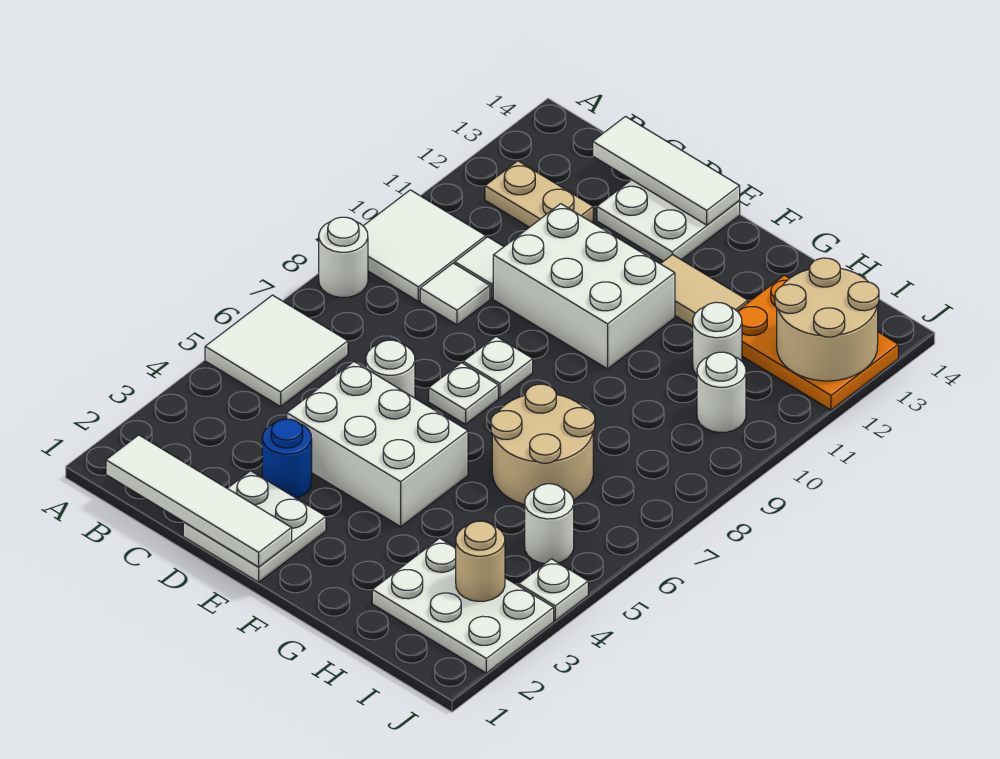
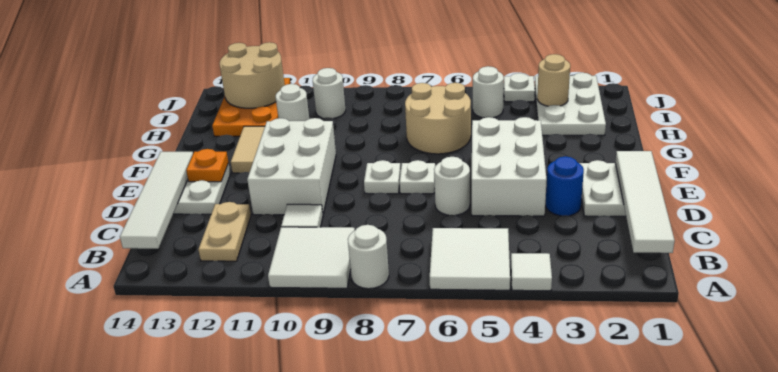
white 1x1 tile [420,263,490,325] -> white 1x1 tile moved to [511,253,552,291]
white 1x3 tile [593,117,740,225] -> white 1x4 tile [120,152,193,249]
none -> orange 1x1 plate [186,149,228,182]

